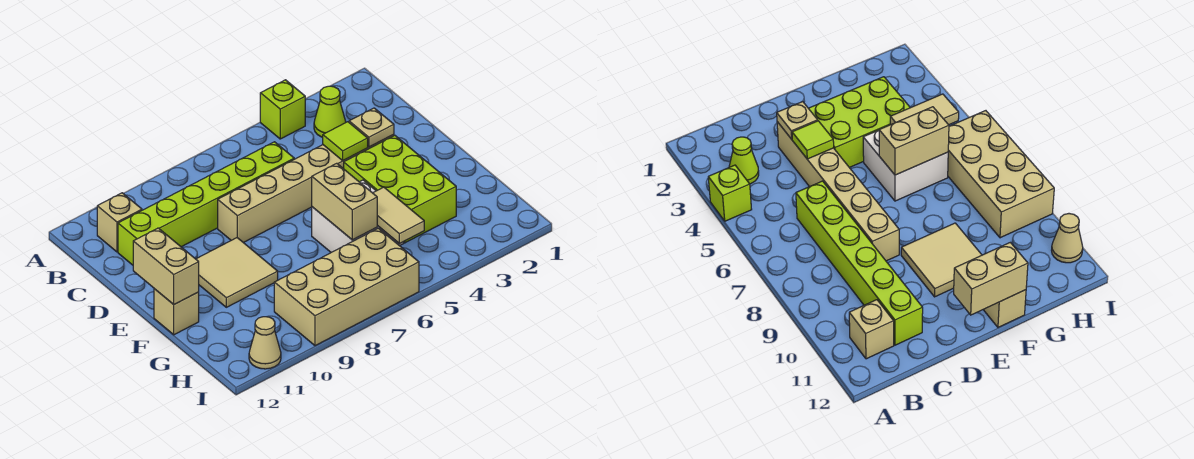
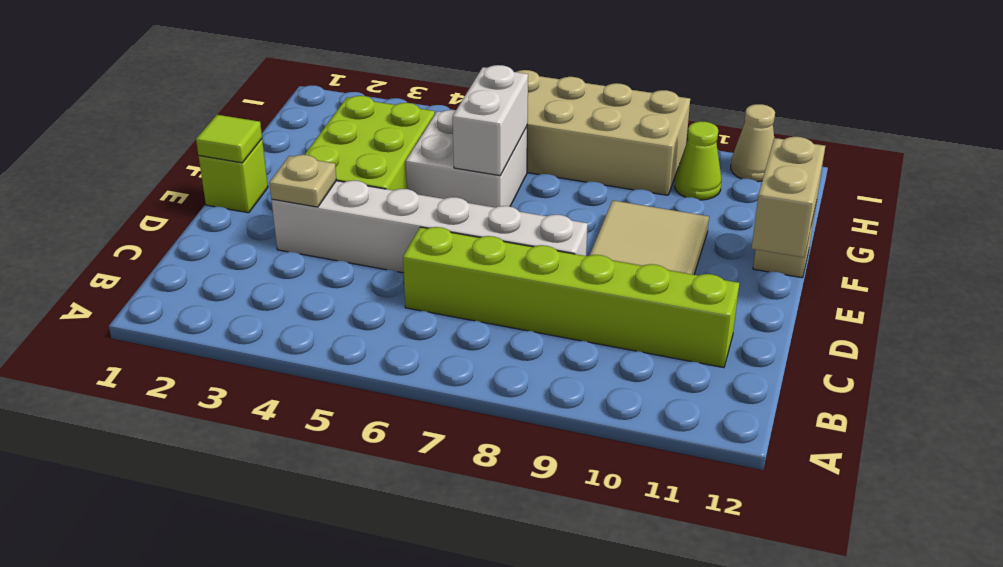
lime 1x1 brick [260,80,305,139] -> lime 1x1 brick moved to [199,139,268,213]
lime 1x1 cone [314,86,346,137] -> lime 1x1 cone moved to [675,121,721,200]
tan 1x1 brick [97,193,142,252] -> none
tan 1x6 brick [218,135,394,243] -> white 1x6 brick [272,180,588,273]
lime 1x1 tile [323,122,368,160] -> lime 1x1 tile moved to [196,115,262,163]
tan 1x2 brick [312,163,377,240] -> white 1x2 brick [453,65,528,176]
tan 1x2 tile [373,187,424,243] -> none

